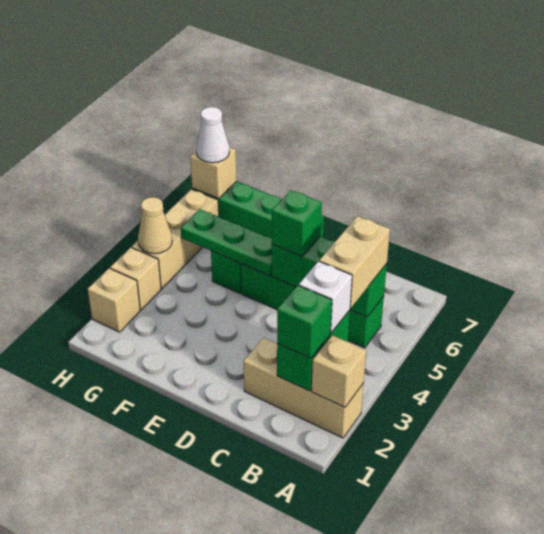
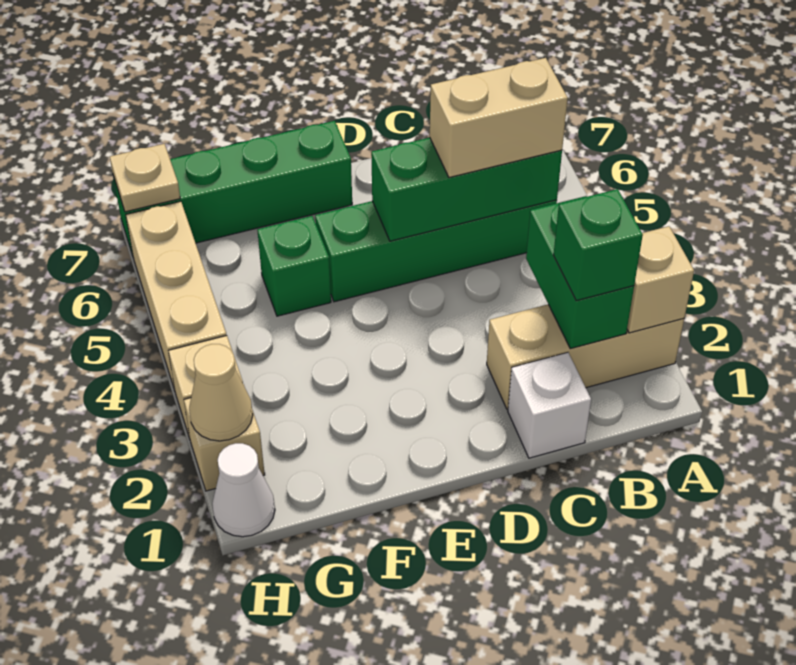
white 1x1 brick [299,261,352,333] -> white 1x1 brick moved to [508,353,591,458]
tan 1x2 brick [319,216,390,308] -> tan 1x2 brick turned to [430,58,568,178]
green 1x1 brick [272,190,322,257] -> none
green 1x3 plate [181,209,272,276] -> none
tan 1x1 cone [138,197,172,254] -> tan 1x1 cone moved to [189,344,253,441]
tan 1x1 brick [190,147,237,199] -> tan 1x1 plate [110,144,180,212]
white 1x1 cone [196,107,229,163] -> white 1x1 cone moved to [212,443,275,537]

